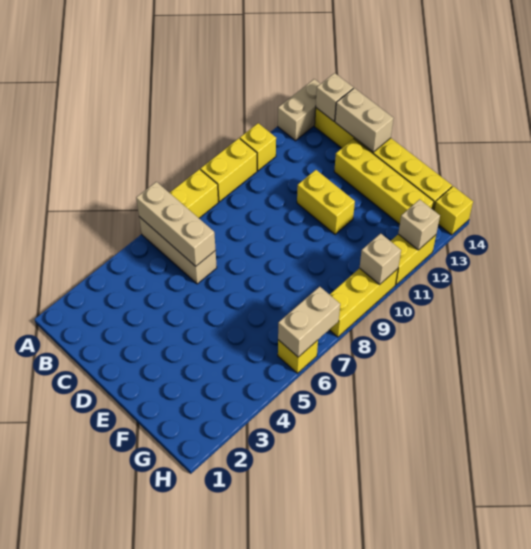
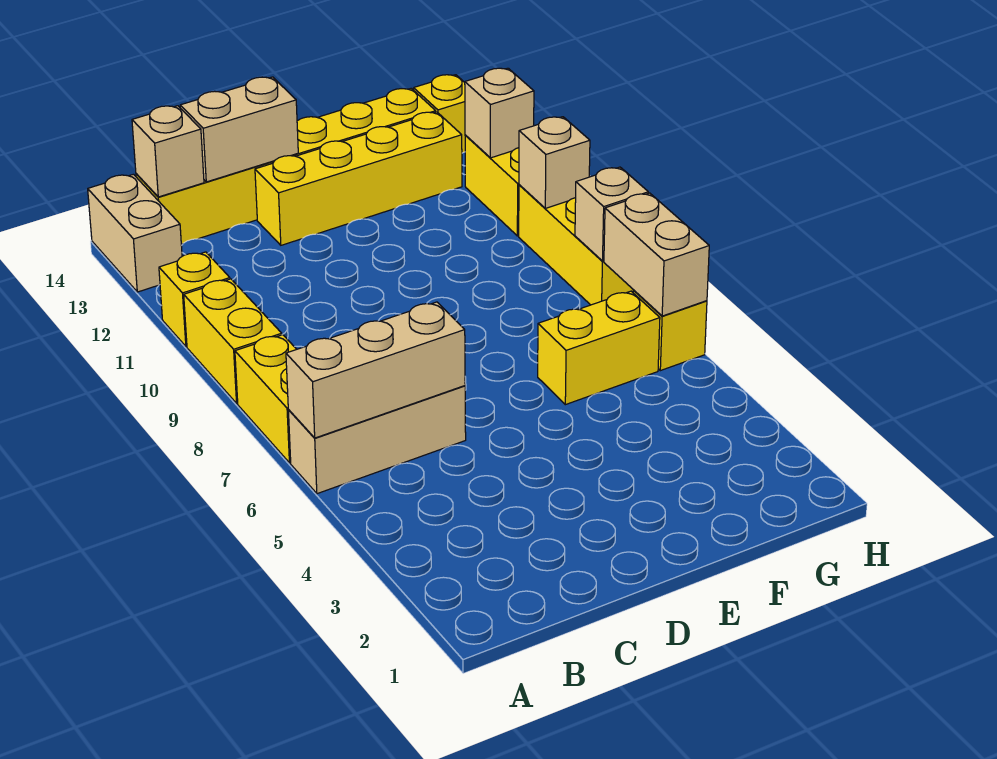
yellow 1x2 brick [297,170,355,234] -> yellow 1x2 brick moved to [538,291,660,405]
none -> tan 1x1 brick [575,167,648,261]

